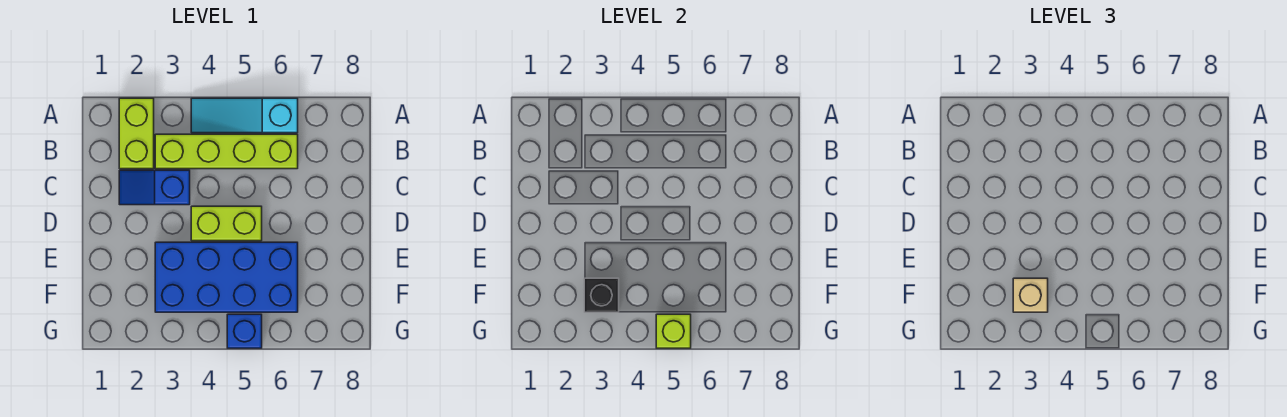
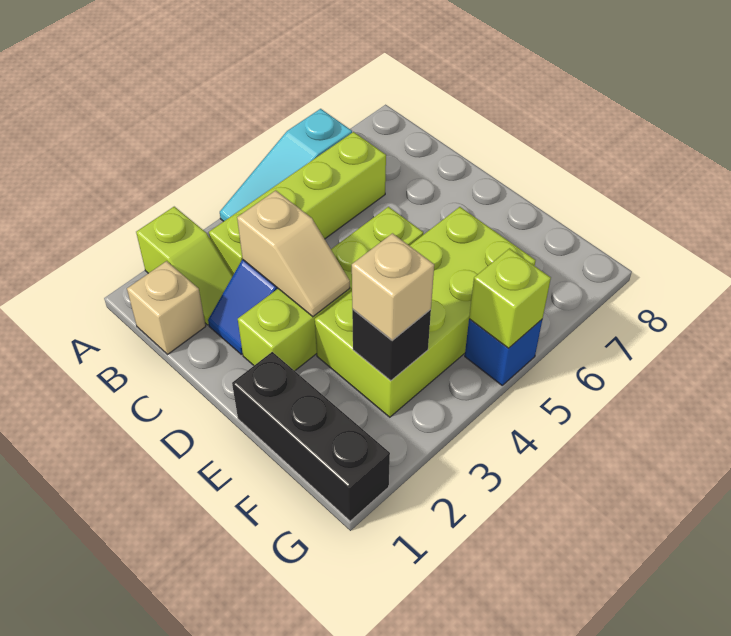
lime 1x2 brick [119,98,154,169] -> lime 1x2 slope [136,207,233,325]
none -> tan 1x1 brick [127,261,206,354]
none -> tan 1x2 slope [237,191,350,317]
lime 1x2 brick [191,206,262,241] -> lime 1x4 brick [238,207,423,371]
none -> black 1x3 brick [232,352,390,521]
blue 2x4 brick [155,242,298,312] -> lime 2x4 brick [315,207,536,417]

